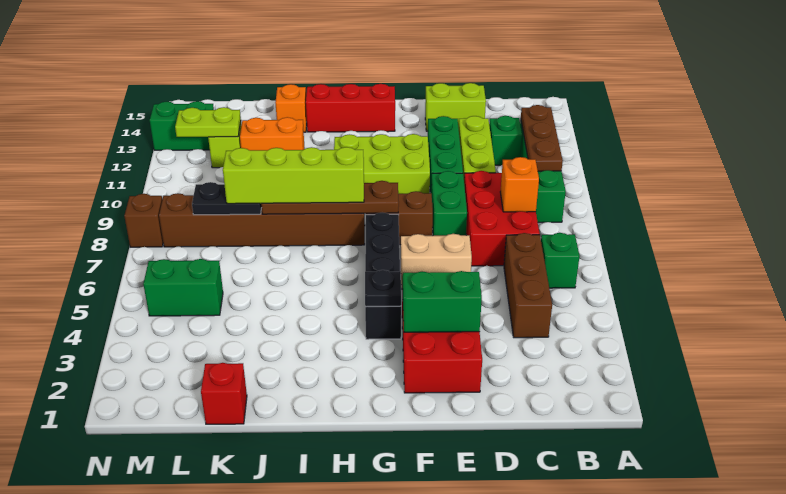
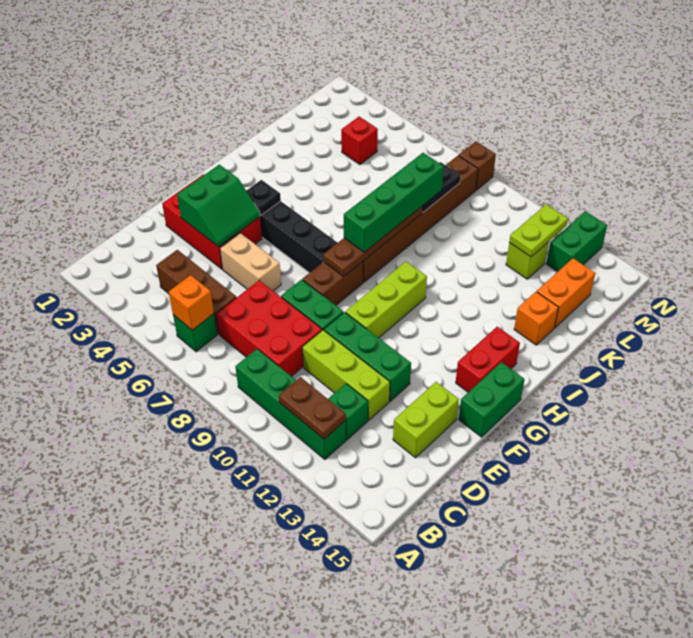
brown 1x3 plate [521,105,563,171] -> brown 1x2 plate [279,377,346,439]
orange 1x1 brick [500,157,539,212] -> orange 1x1 brick moved to [169,275,214,330]
tan 1x2 brick [401,234,472,289] -> tan 1x2 brick turned to [220,233,281,291]
lime 2x3 brick [334,134,430,194] -> lime 1x3 brick [345,262,427,338]
red 1x3 brick [306,84,395,132] -> red 1x2 brick [456,327,520,392]
lime 1x4 brick [223,147,364,204] -> green 1x4 brick [344,153,444,252]
orange 1x2 brick [240,117,305,150] -> orange 1x2 brick moved to [537,258,596,328]
red 1x1 brick [201,363,247,424] -> red 1x1 brick moved to [341,117,378,165]
green 1x2 brick [143,259,223,316] -> green 1x2 brick moved to [459,362,525,437]

